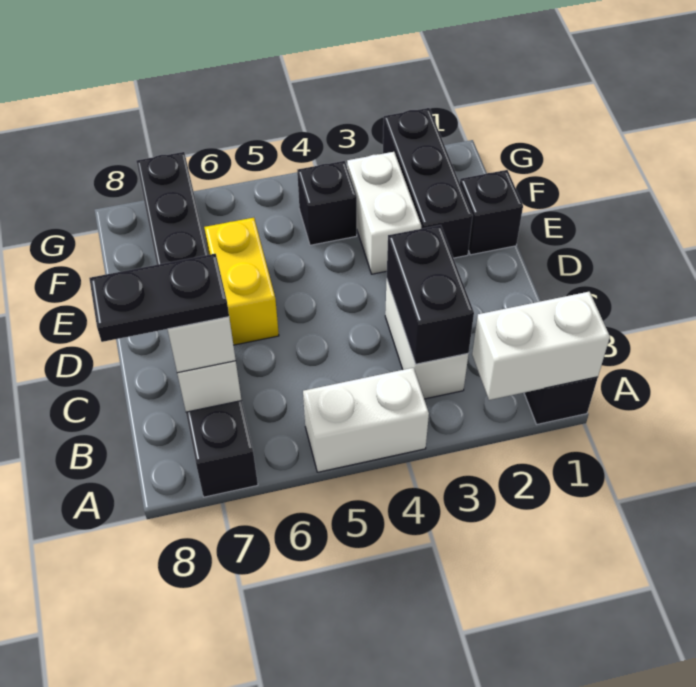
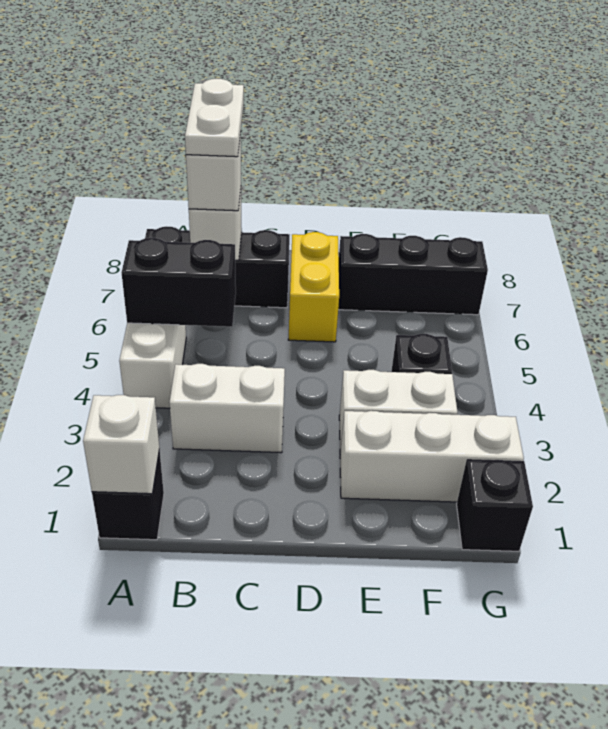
white 1x2 brick [472,292,610,400] -> white 1x1 brick [83,395,159,494]
black 1x2 brick [387,225,474,364] -> black 1x2 brick moved to [122,238,236,327]
black 1x2 plate [89,254,229,342] -> white 1x2 plate [185,79,244,157]
yellow 1x2 brick [204,218,279,345] -> yellow 1x2 brick turned to [288,232,339,342]
black 1x1 brick [460,170,523,255] -> black 1x1 brick moved to [457,459,533,551]
black 1x3 brick [383,108,472,258] -> white 1x3 brick [340,411,524,502]

